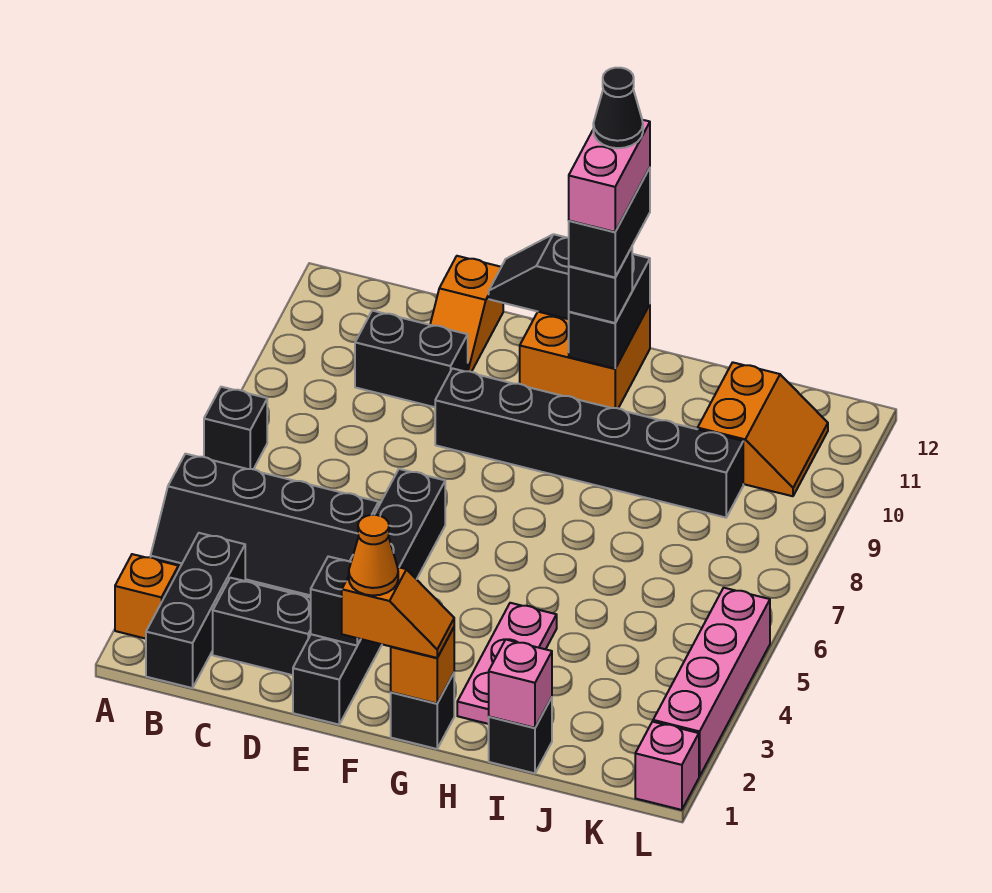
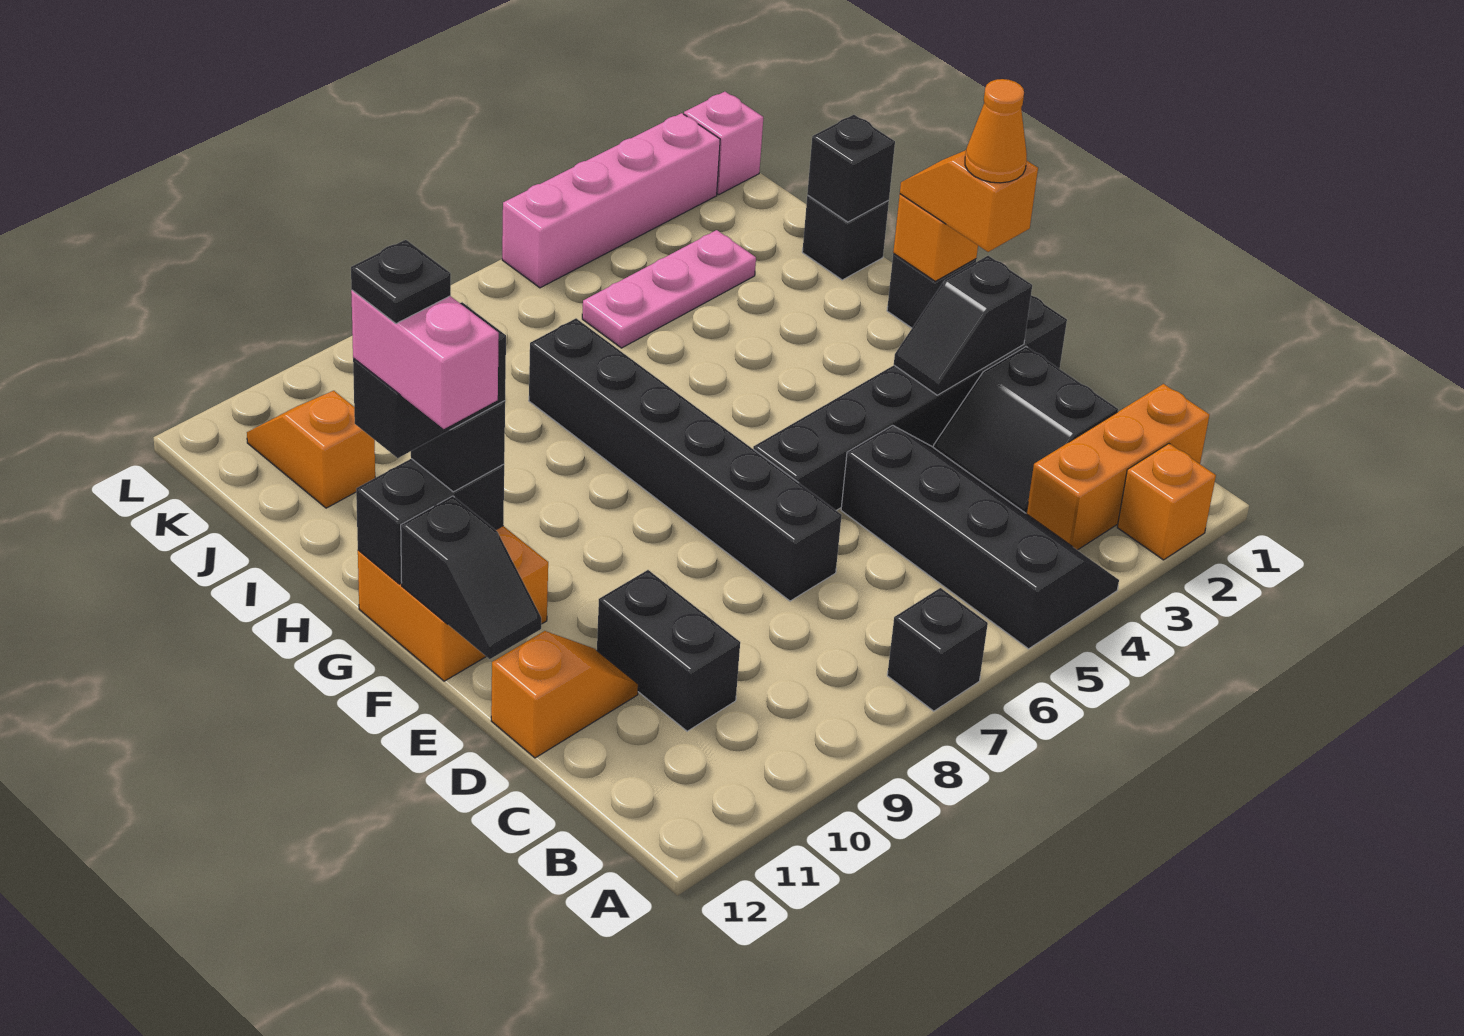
black 1x3 brick [146,533,245,688] -> orange 1x3 brick [1027,384,1209,550]
black 1x6 brick [435,368,743,518] -> black 1x6 brick moved to [529,318,842,601]
pink 1x2 brick [569,120,650,232] -> pink 1x2 brick turned to [351,290,499,429]
black 1x1 cone [593,68,643,148] -> black 1x1 plate [351,240,451,324]
pink 1x3 plate [457,603,557,724] -> pink 1x3 plate moved to [582,230,756,348]
pink 1x1 brick [489,639,552,728] -> black 1x1 brick [807,115,895,222]
orange 2x2 slope [698,362,828,496] -> orange 1x2 slope [247,391,375,508]

